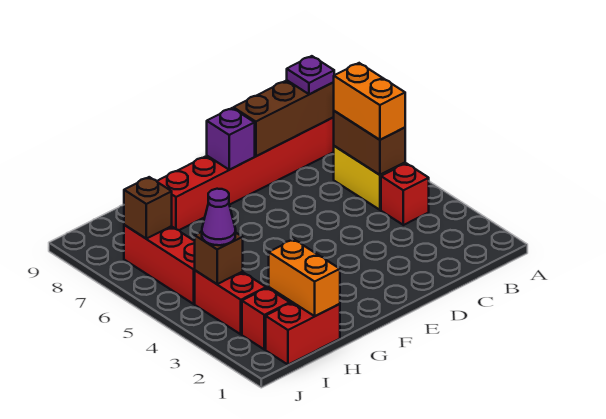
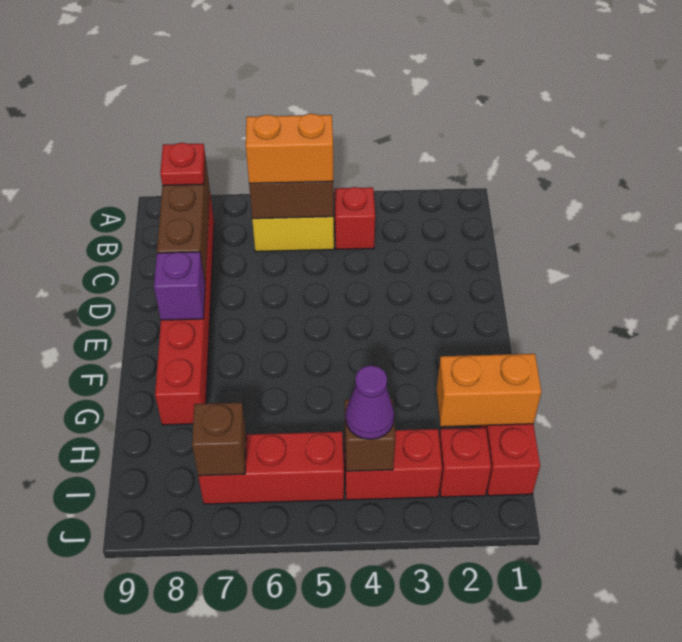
purple 1x1 plate [287,56,334,94] -> red 1x1 plate [160,143,205,186]

